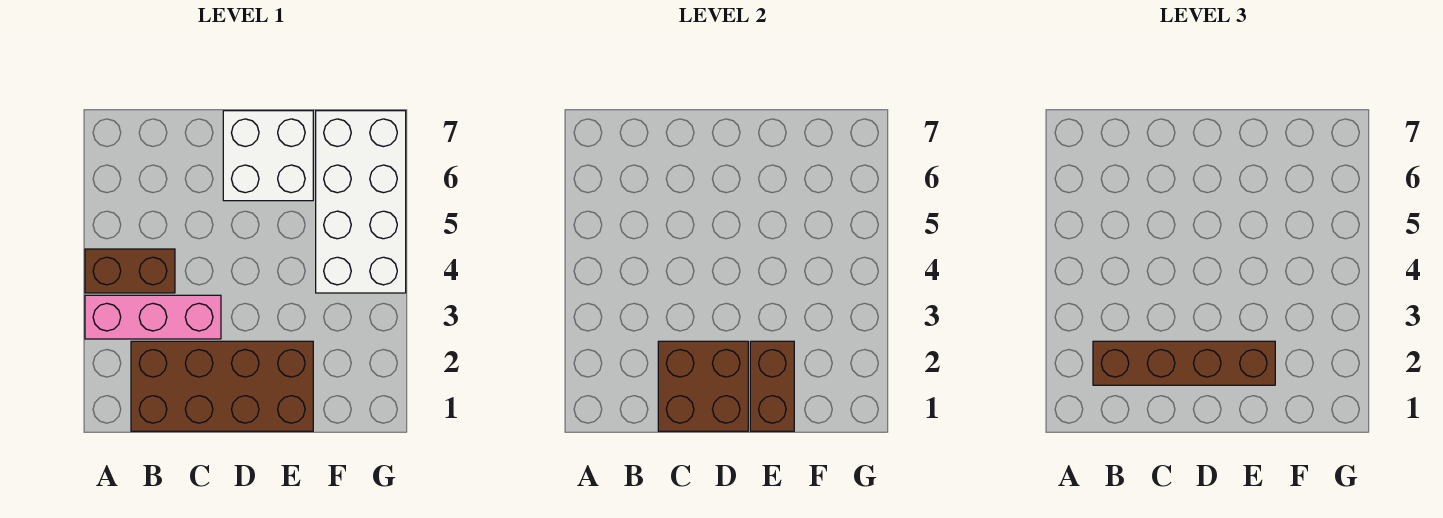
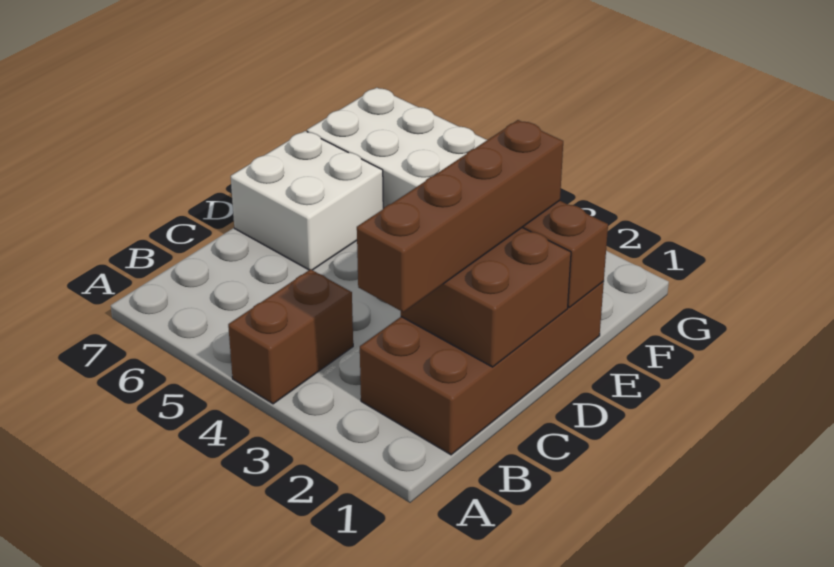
pink 1x3 brick [85,295,221,339] -> none

